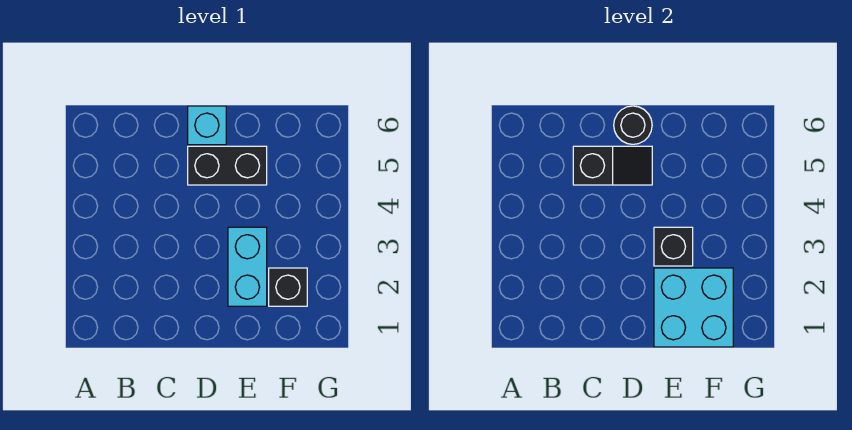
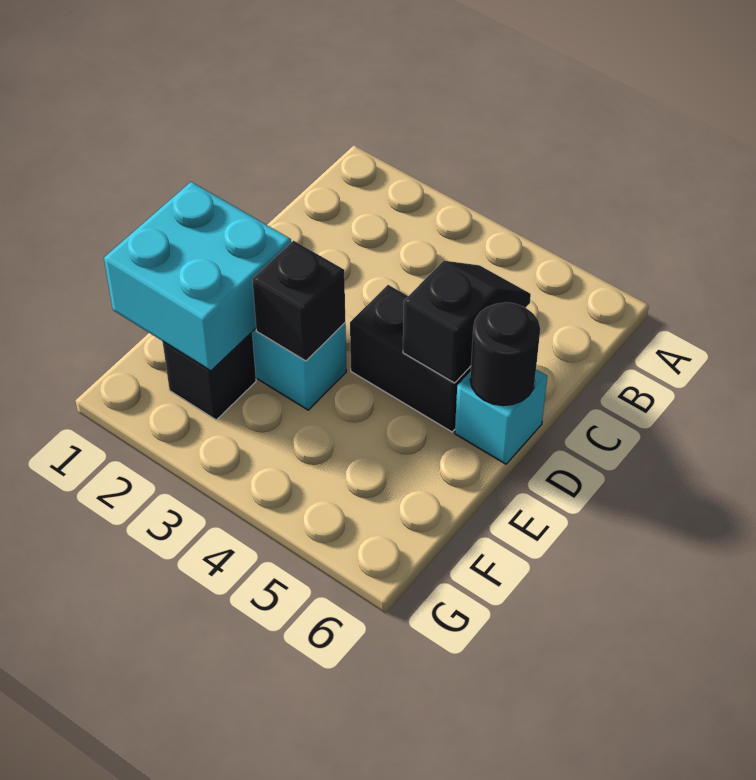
black 1x2 slope [573,146,652,185] -> black 1x2 slope turned to [403,261,531,383]
black 1x2 brick [188,146,267,185] -> black 1x2 brick turned to [350,285,471,432]

